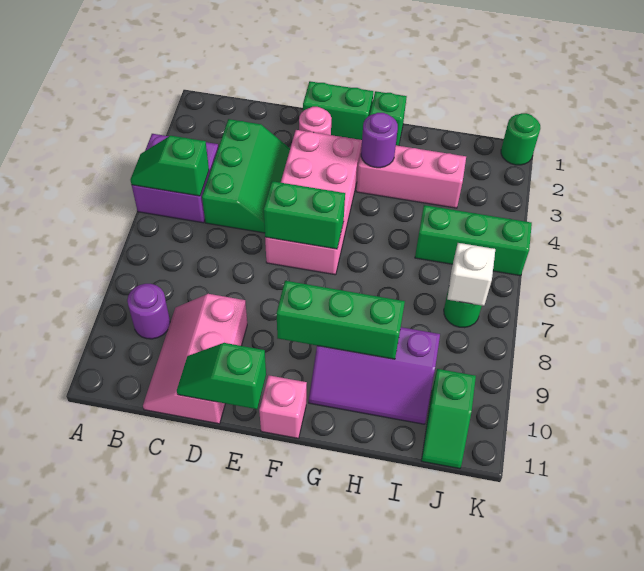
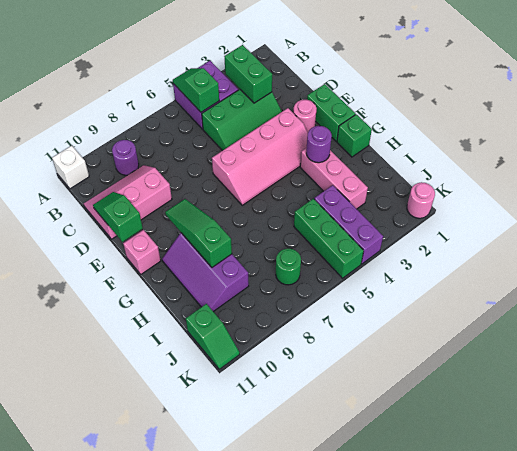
pink 2x4 brick [265,130,362,275] -> pink 2x4 slope [212,108,308,205]
green 1x2 brick [264,181,345,249] -> green 1x2 brick moved to [224,45,272,103]
green 1x3 brick [276,281,405,359] -> green 1x3 slope [165,199,232,267]
none -> purple 1x3 brick [314,185,383,264]
white 1x1 brick [447,243,495,306] -> white 1x1 brick moved to [52,146,89,189]
green 1x2 slope [422,369,476,469] -> green 1x2 slope turned to [186,304,240,369]
green 1x1 round brick [501,113,540,165] -> pink 1x1 round brick [407,182,435,218]

